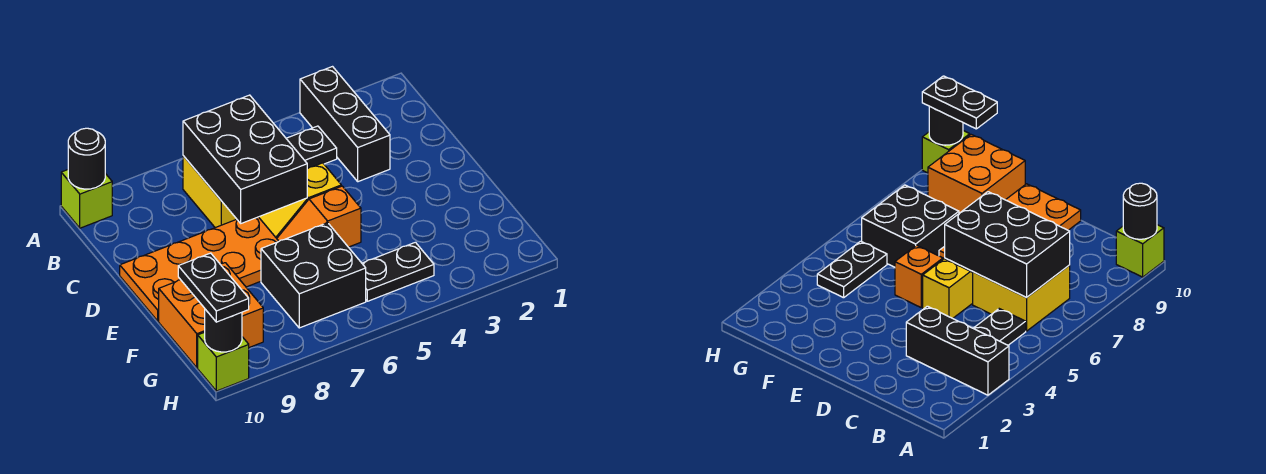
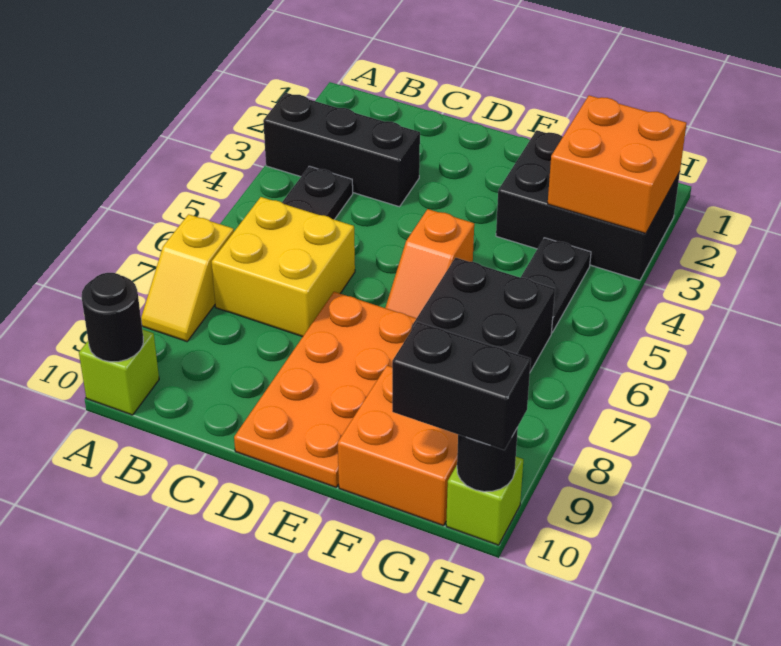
black 2x3 brick [183,95,307,223] -> black 2x3 brick moved to [496,130,680,280]
yellow 1x2 slope [259,163,341,238] -> yellow 1x2 slope moved to [141,214,234,341]
none -> orange 2x2 brick [548,95,687,233]
black 1x2 plate [178,253,249,322] -> black 1x2 brick [392,322,531,450]

